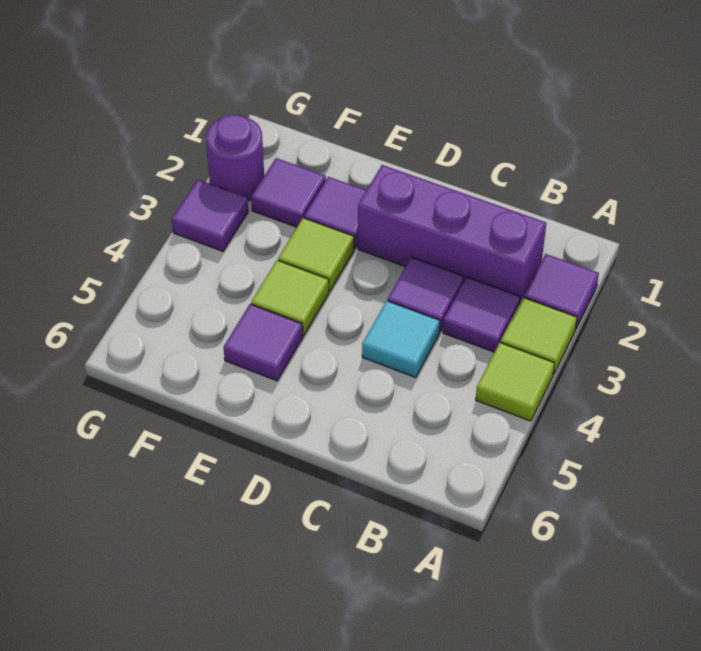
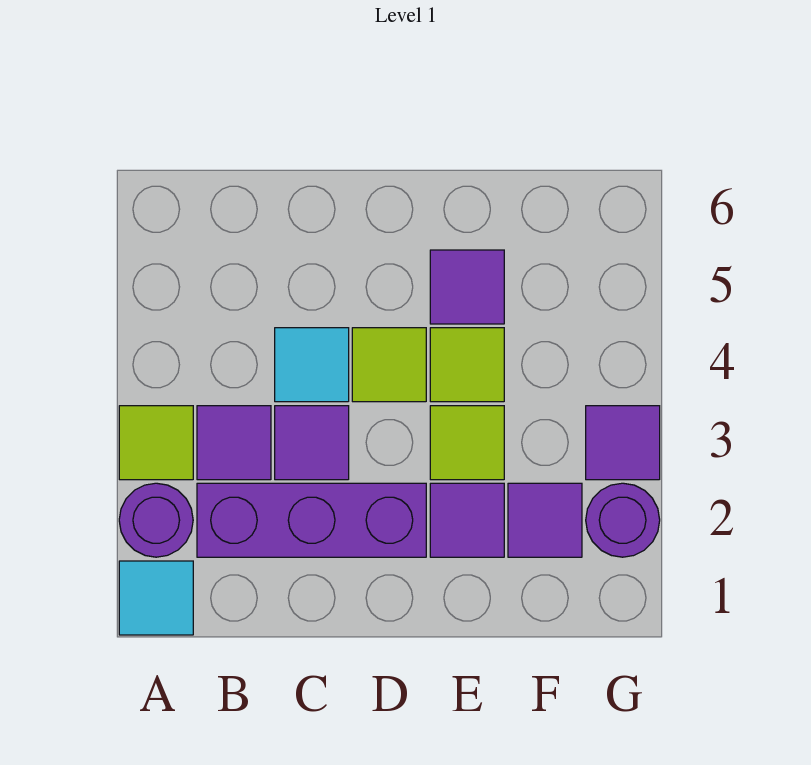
none -> cyan 1x1 tile [119,561,193,635]
purple 1x1 tile [524,254,599,328] -> purple 1x1 round brick [119,483,193,557]
lime 1x1 tile [476,343,555,421] -> lime 1x1 tile moved to [352,328,426,402]

